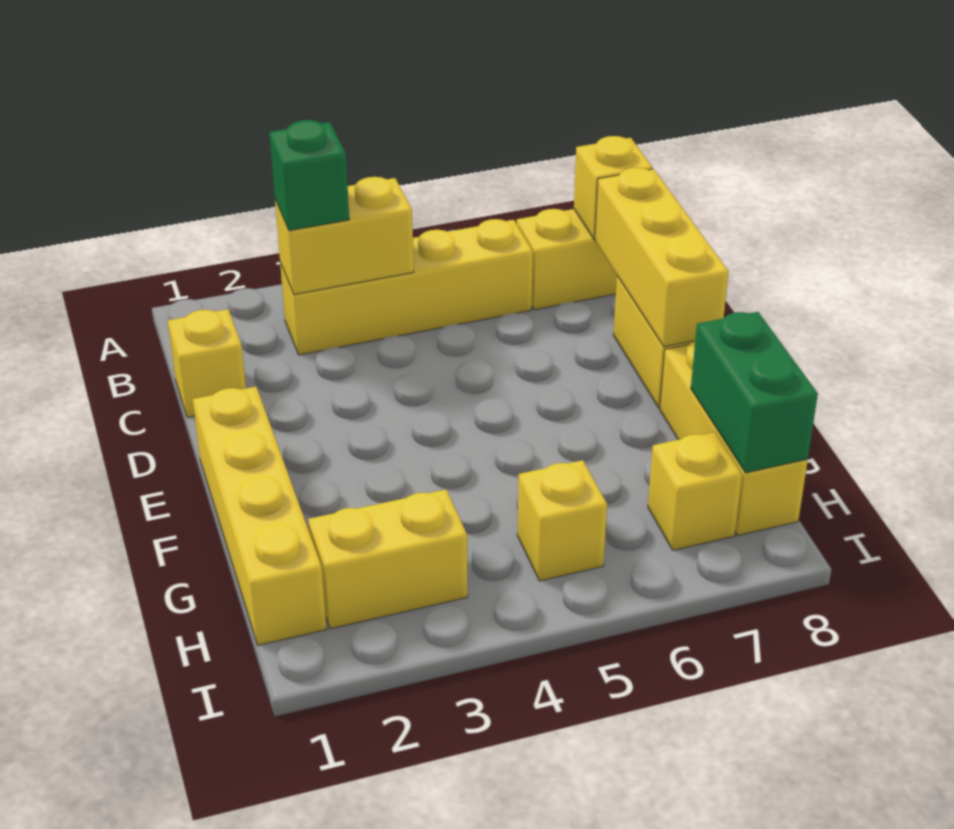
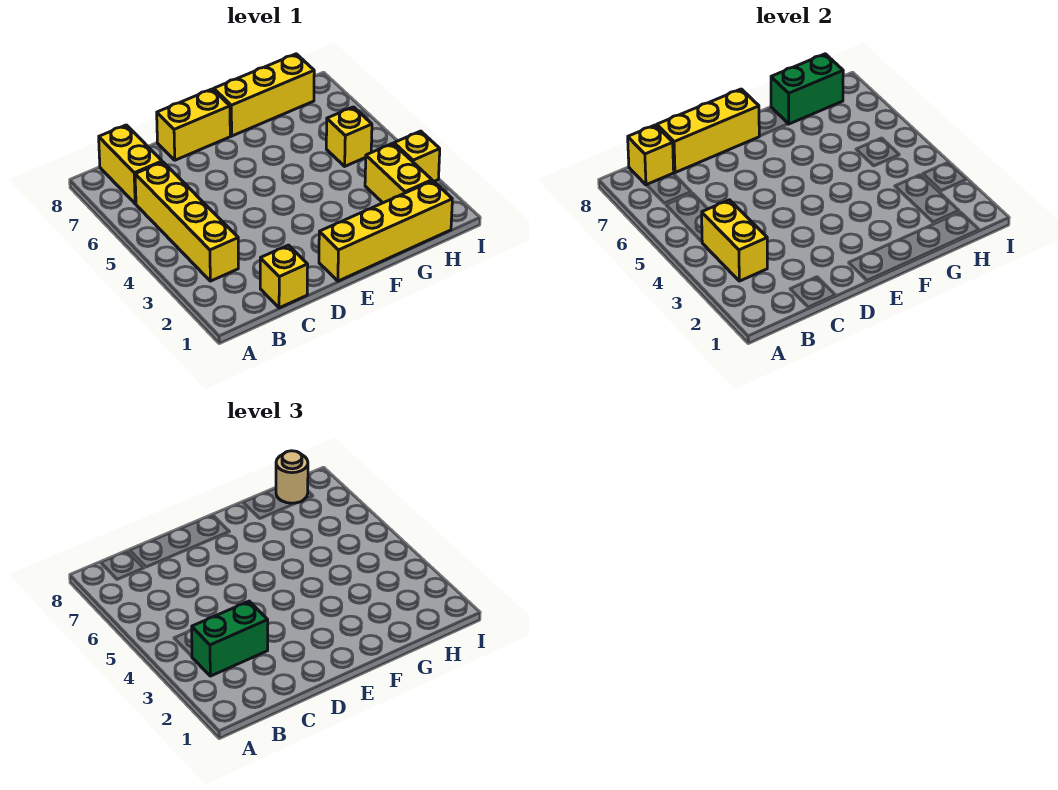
green 1x1 brick [269,120,349,231] -> green 1x2 brick [192,601,268,676]
yellow 1x1 brick [648,432,742,550] -> yellow 1x1 brick moved to [394,131,440,181]
none -> tan 1x1 round brick [276,451,308,503]

